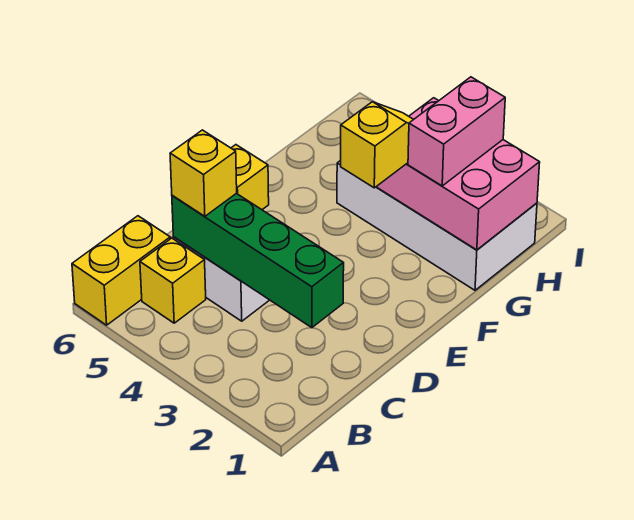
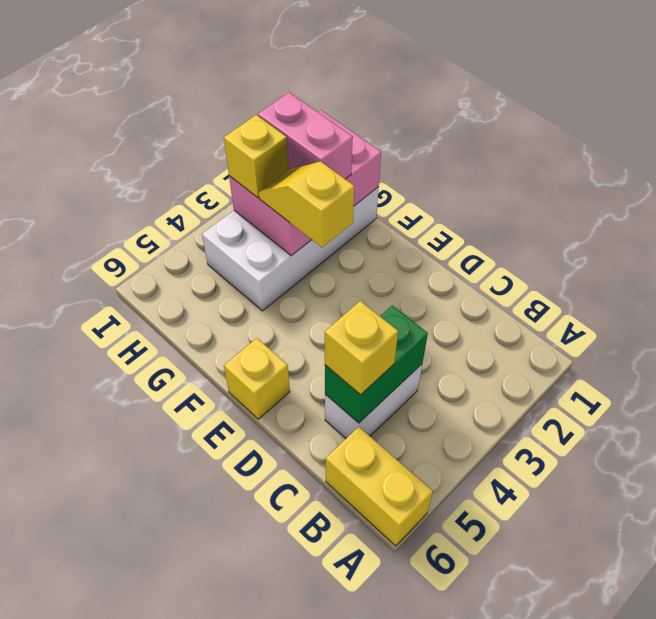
yellow 1x1 brick [140,238,206,323] -> yellow 1x1 brick moved to [224,115,288,197]
green 1x4 brick [172,193,344,328] -> green 1x2 brick [325,305,428,423]

